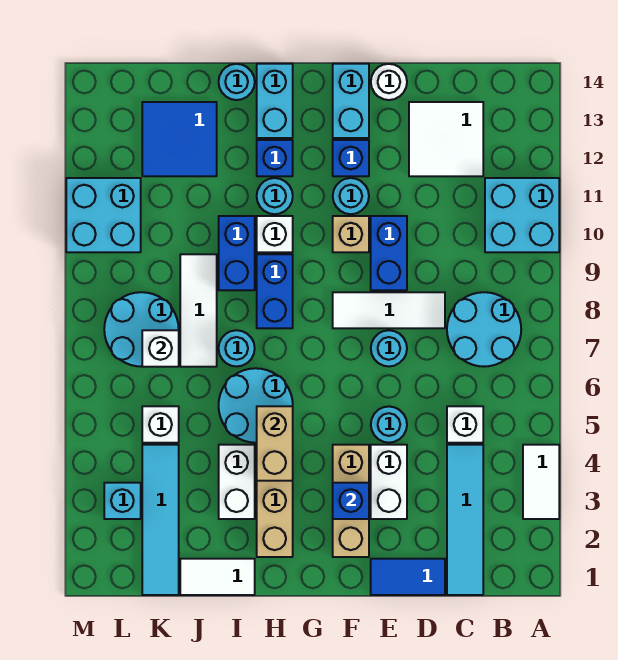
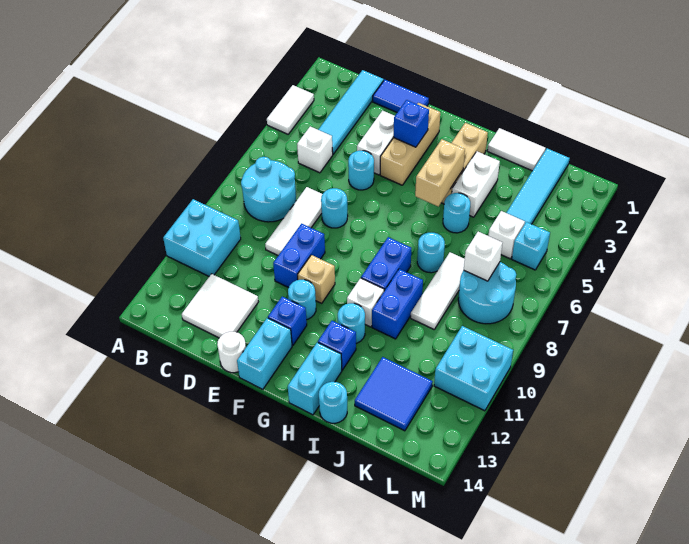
white 1x3 tile [333,292,445,328] -> white 1x3 tile turned to [265,187,322,255]
cyan 2x2 round brick [219,368,293,443] -> cyan 1x1 round brick [443,193,470,233]
cyan 1x1 brick [104,483,141,519] -> cyan 1x1 brick moved to [512,222,550,270]

